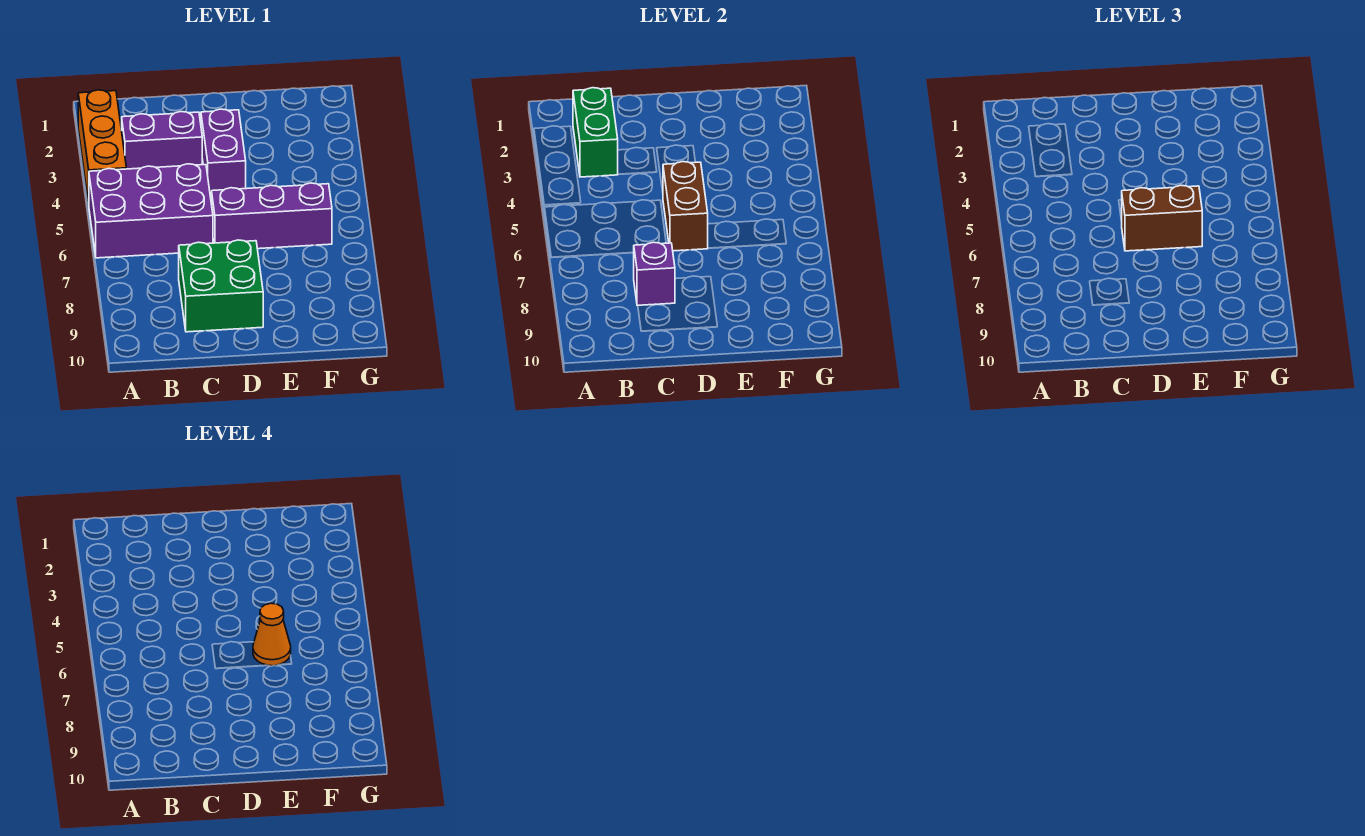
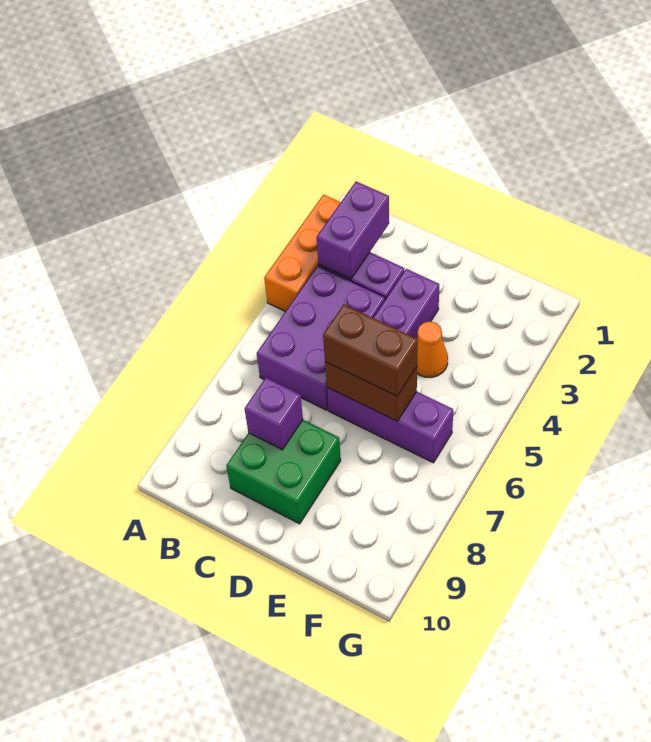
purple 2x3 brick [89,164,213,258] -> purple 2x3 brick turned to [257,266,385,410]
green 1x2 brick [573,88,618,177] -> purple 1x2 brick [317,181,389,279]
brown 1x2 brick [663,162,708,251] -> brown 1x2 brick turned to [325,362,417,421]
orange 1x1 cone [253,603,291,666] -> orange 1x1 cone moved to [417,321,448,378]

